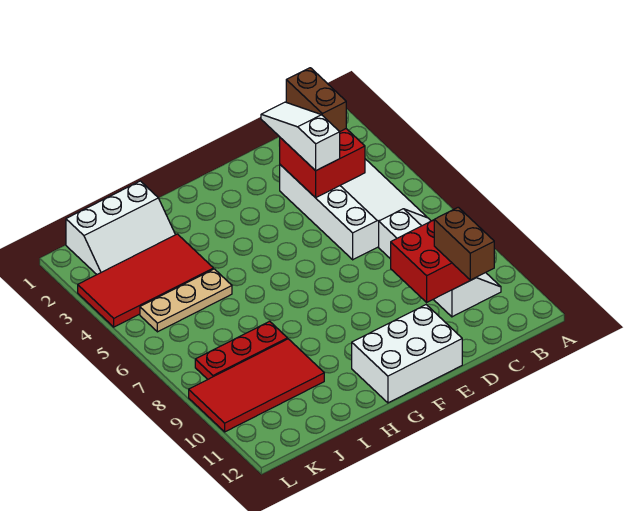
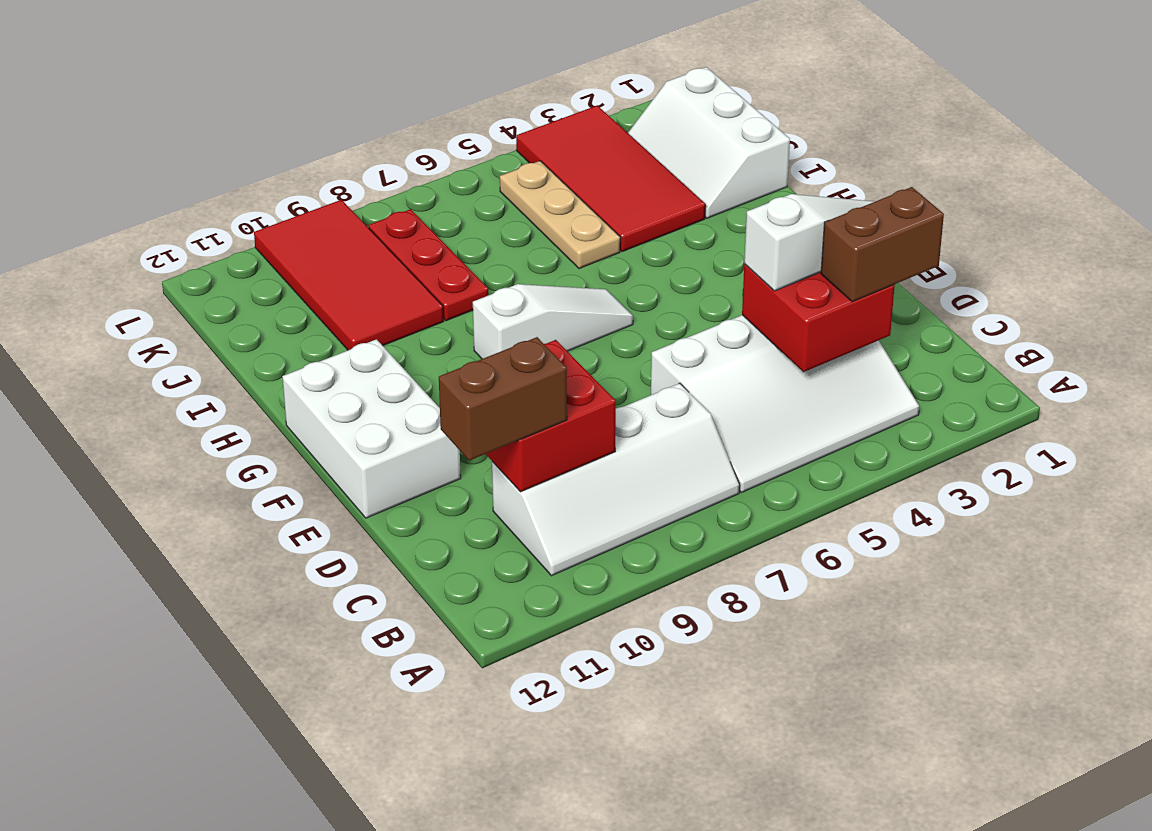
none -> white 1x3 slope [473,284,633,359]

